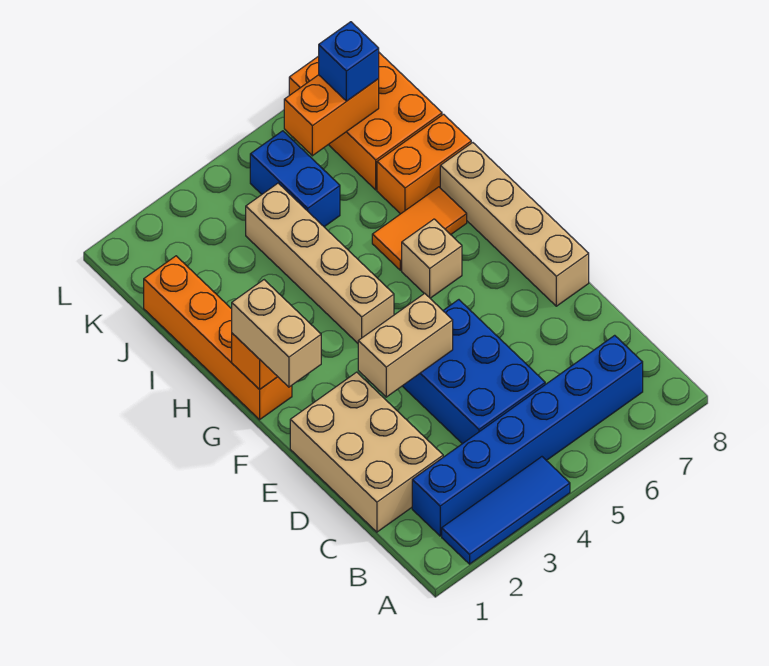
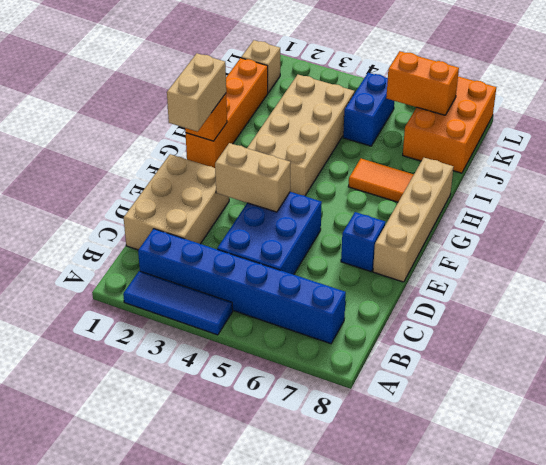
tan 1x4 brick [246,183,394,343] -> tan 2x4 brick [247,75,355,196]
tan 1x1 brick [402,219,462,298] -> tan 1x1 brick moved to [241,40,280,93]
orange 1x2 brick [377,114,471,214] -> none
blue 1x1 brick [319,22,379,101] -> blue 1x1 brick moved to [341,212,386,271]

